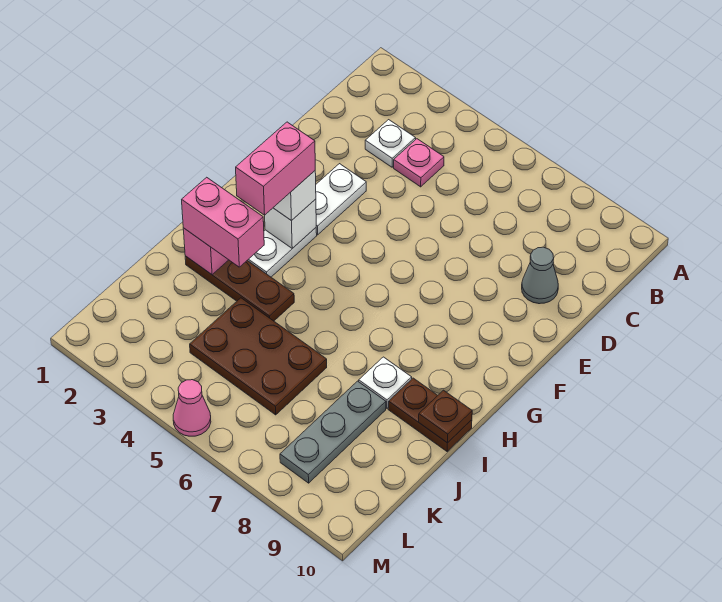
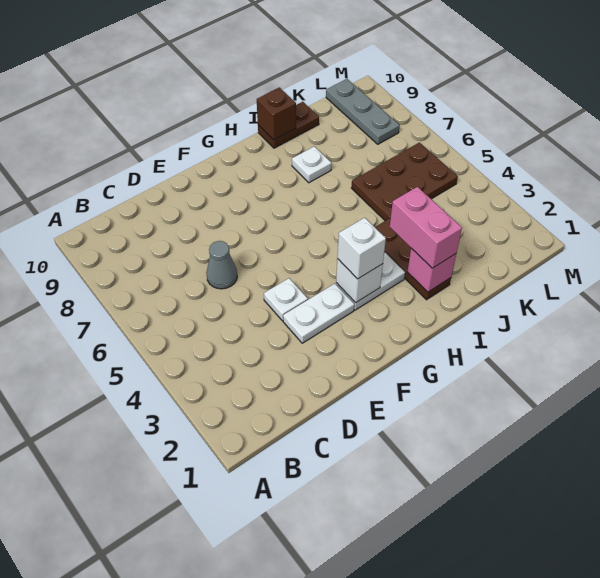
white 1x1 plate [365,120,416,167] -> white 1x1 plate moved to [264,278,308,321]
pink 1x1 plate [394,139,444,187] -> none
grey 1x1 cone [522,247,558,304] -> grey 1x1 cone moved to [206,241,237,289]
pink 1x2 brick [236,122,315,215] -> none
brown 1x2 plate [388,378,472,451] -> brown 1x2 plate turned to [258,102,319,148]
brown 1x1 plate [419,390,472,443] -> brown 1x1 brick [257,87,296,140]
brown 2x3 plate [190,298,327,415] -> brown 2x3 plate turned to [351,142,458,221]
grey 1x3 plate [280,381,386,483] -> grey 1x3 plate turned to [326,79,400,144]
pink 1x1 cone [173,380,211,436] -> none

